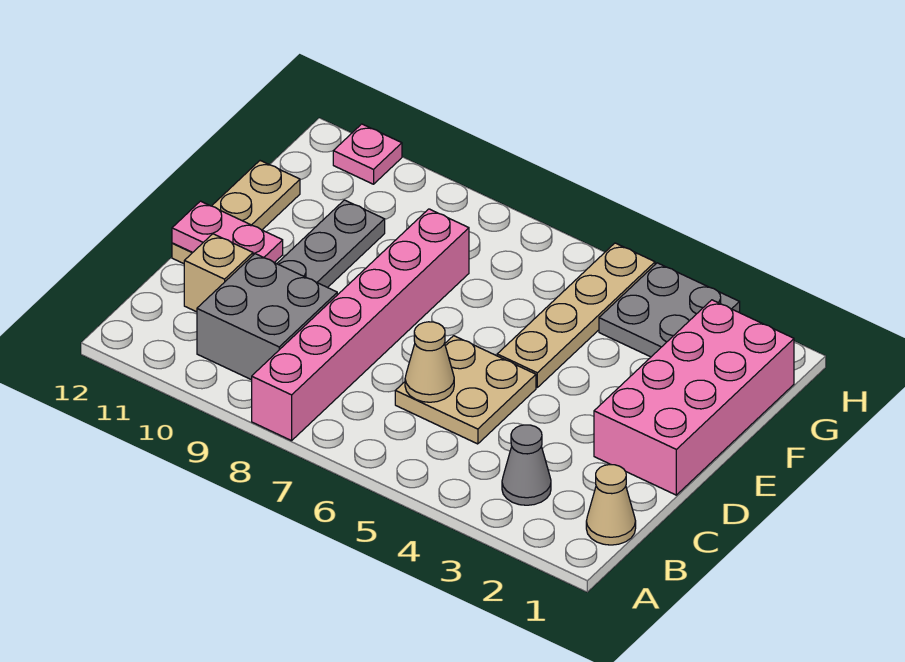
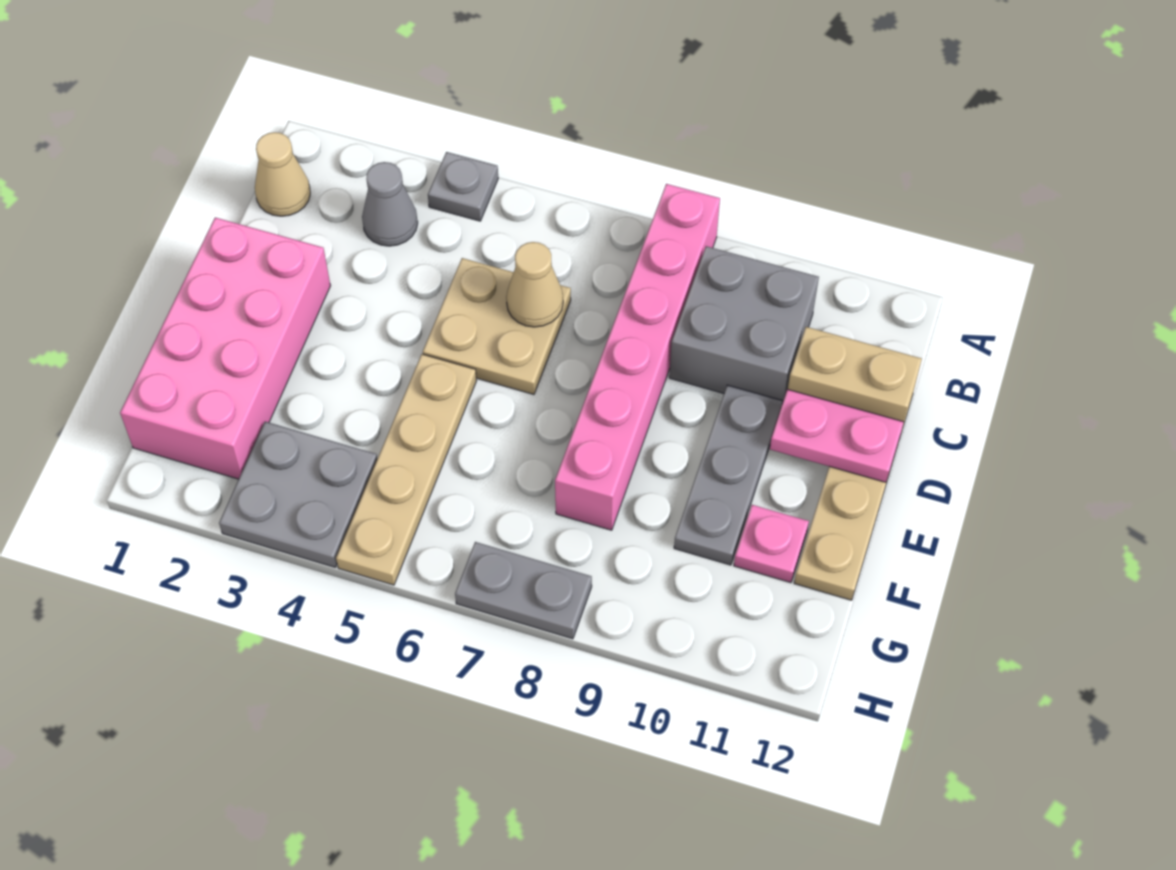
none -> grey 1x1 plate [428,152,498,221]
tan 1x1 brick [184,234,253,312] -> tan 1x2 brick [788,327,922,436]
none -> grey 1x2 plate [455,542,592,639]
pink 1x1 plate [333,124,402,184] -> pink 1x1 plate moved to [734,505,809,583]

